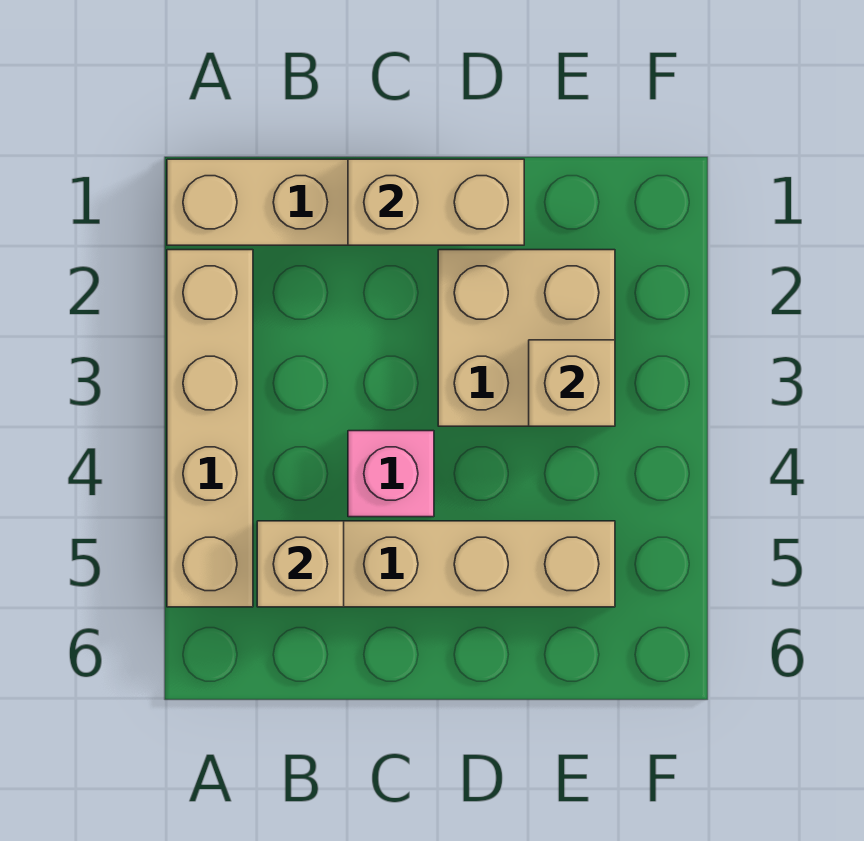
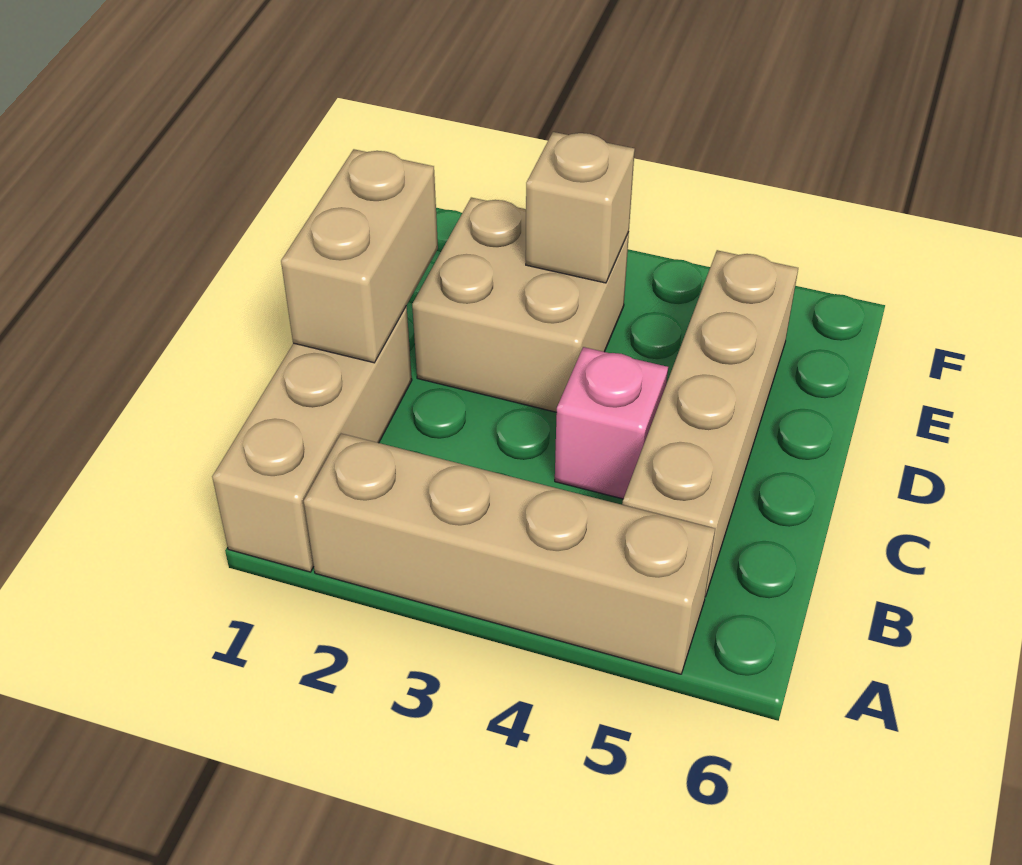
tan 1x1 brick [257,521,344,607] -> none

